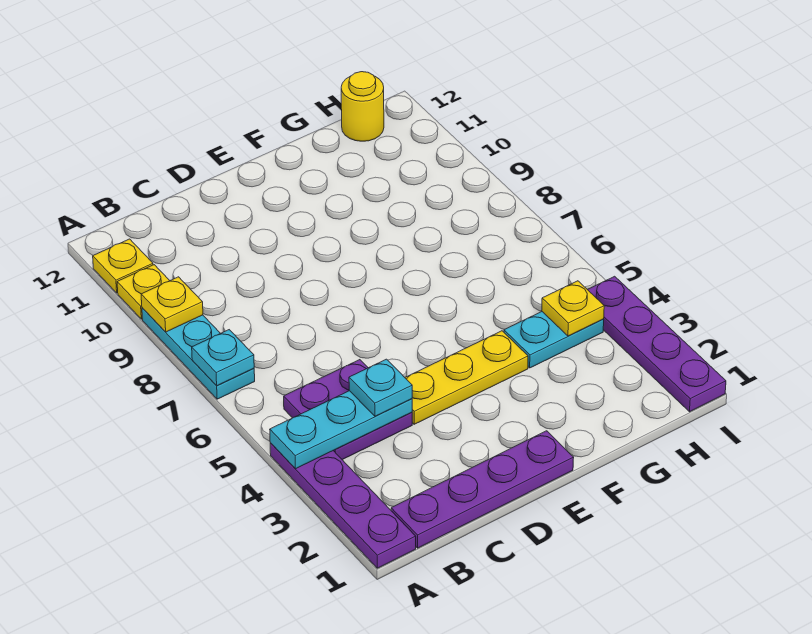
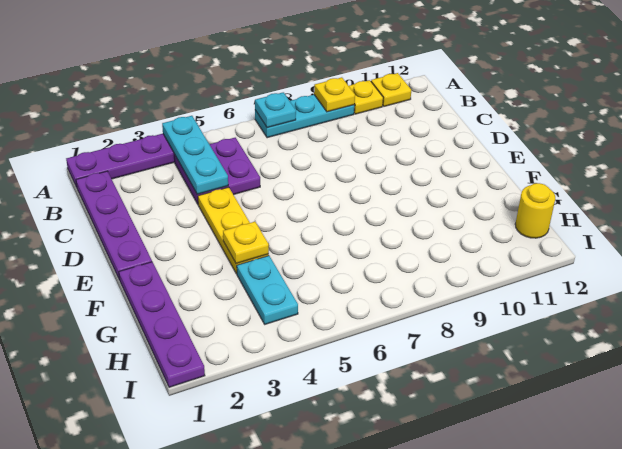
cyan 1x1 plate [349,359,412,416] -> none
yellow 1x1 plate [542,281,604,336] -> yellow 1x1 plate moved to [223,222,269,264]
purple 1x4 plate [587,276,726,412] -> purple 1x4 plate turned to [119,262,205,387]

